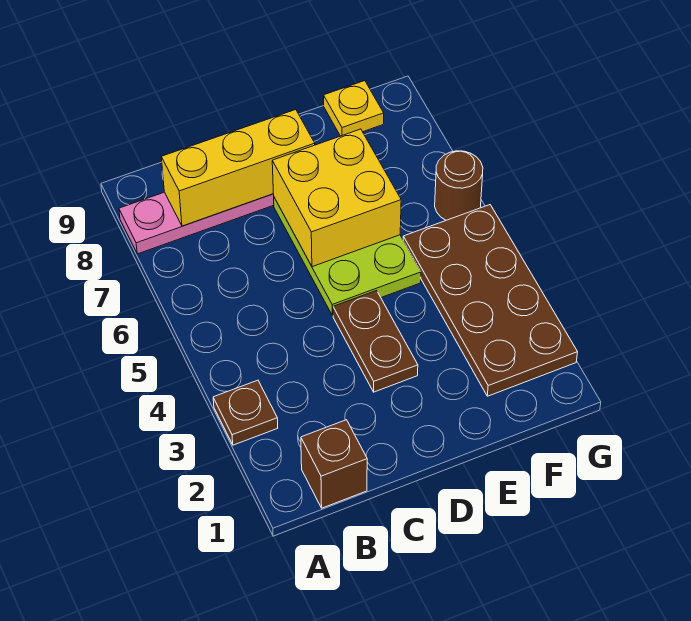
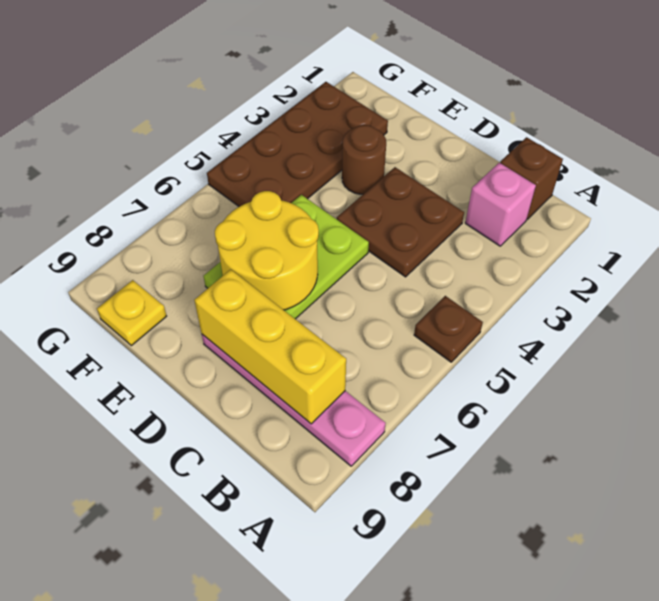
brown 1x1 plate [213,380,278,445] -> brown 1x1 plate moved to [414,296,483,362]
none -> pink 1x1 brick [465,163,536,246]
brown 1x2 plate [333,291,418,392] -> brown 2x2 plate [337,167,464,277]
yellow 2x2 brick [272,129,401,267] -> yellow 2x2 round brick [215,191,319,310]
brown 1x1 round brick [435,151,483,220] -> brown 1x1 round brick moved to [342,125,386,194]

